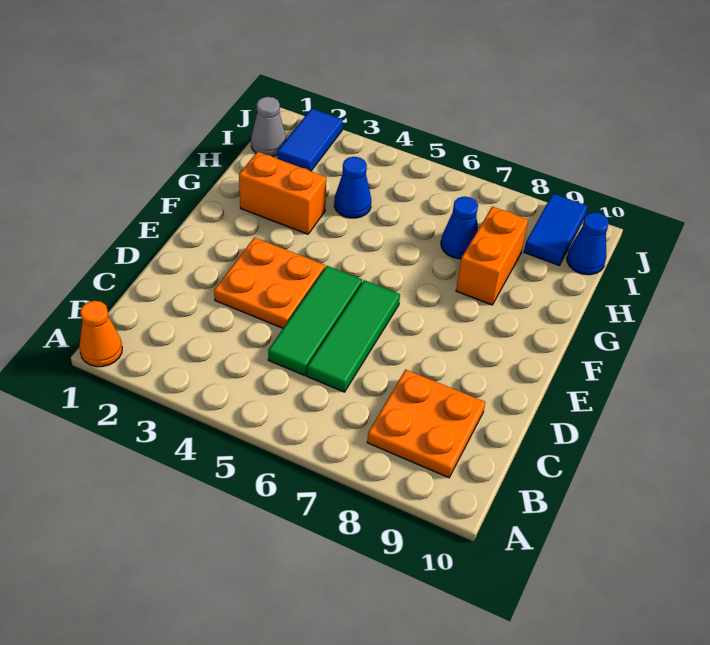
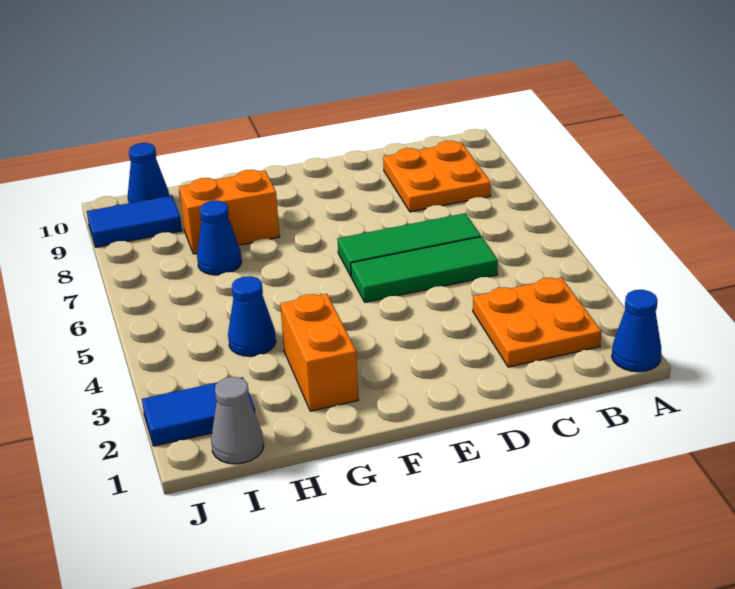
orange 1x1 cone [79,301,122,367] -> blue 1x1 cone [612,290,661,372]
orange 2x2 plate [214,238,325,328] -> orange 2x2 plate moved to [473,278,601,367]

